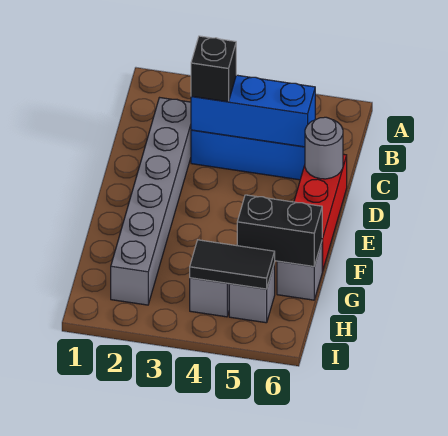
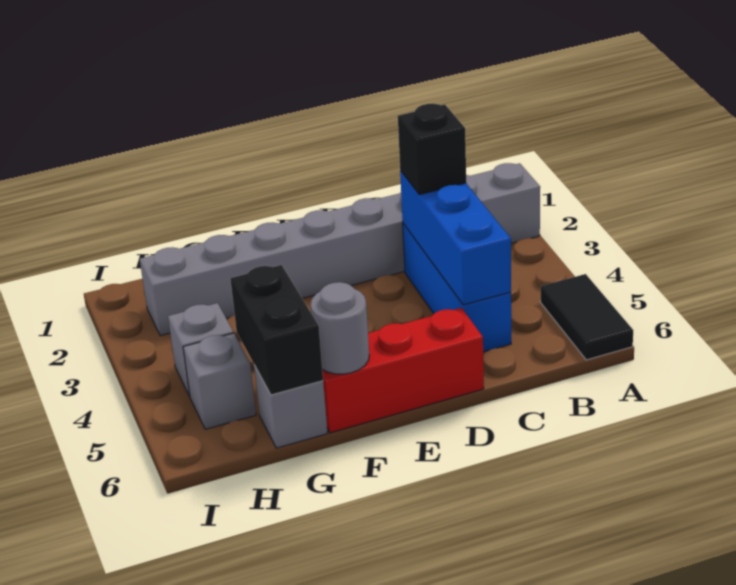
grey 1x6 brick [111,98,191,305] -> grey 1x8 brick [140,163,540,336]
grey 1x1 round brick [305,117,343,179] -> grey 1x1 round brick moved to [310,282,369,374]
black 1x2 tile [190,240,275,289] -> black 1x2 tile moved to [540,274,633,360]

